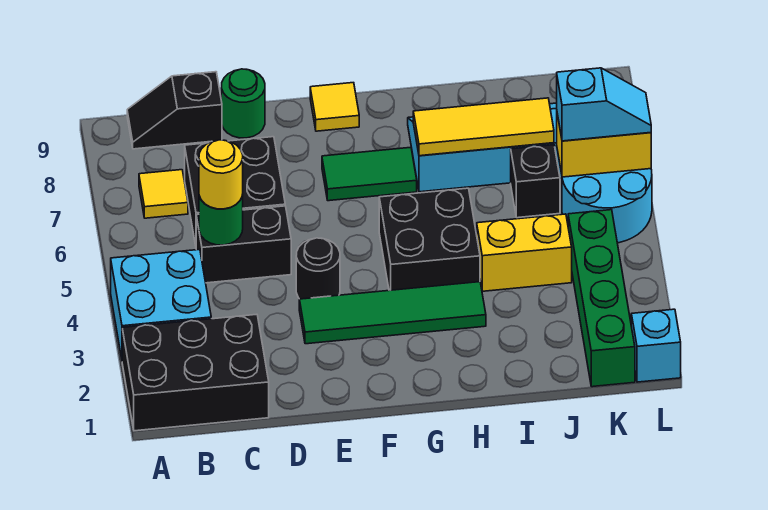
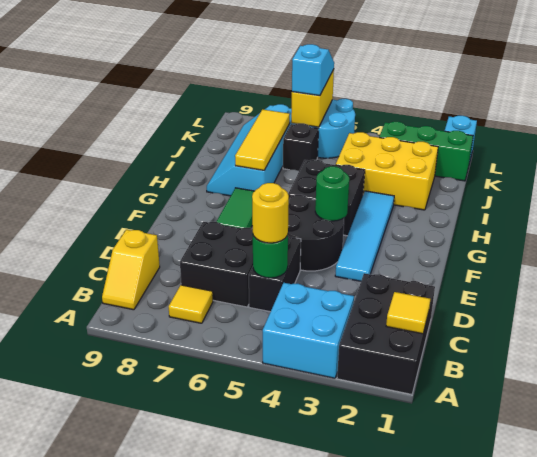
black 1x2 slope [127,72,222,149] -> yellow 1x2 slope [102,230,160,310]
green 1x1 round brick [221,69,265,138] -> green 1x1 round brick moved to [315,166,349,221]
green 1x4 tile [299,282,486,344] -> cyan 1x4 tile [335,191,394,281]
black 1x1 round brick [296,238,340,299] -> black 2x2 round brick [288,195,344,271]
yellow 1x1 tile [310,83,359,131] -> yellow 1x1 tile moved to [386,292,430,334]
yellow 1x2 brick [477,214,572,291] -> yellow 2x3 brick [336,132,438,210]
green 1x4 brick [568,210,635,387] -> green 1x3 brick [379,122,473,181]

